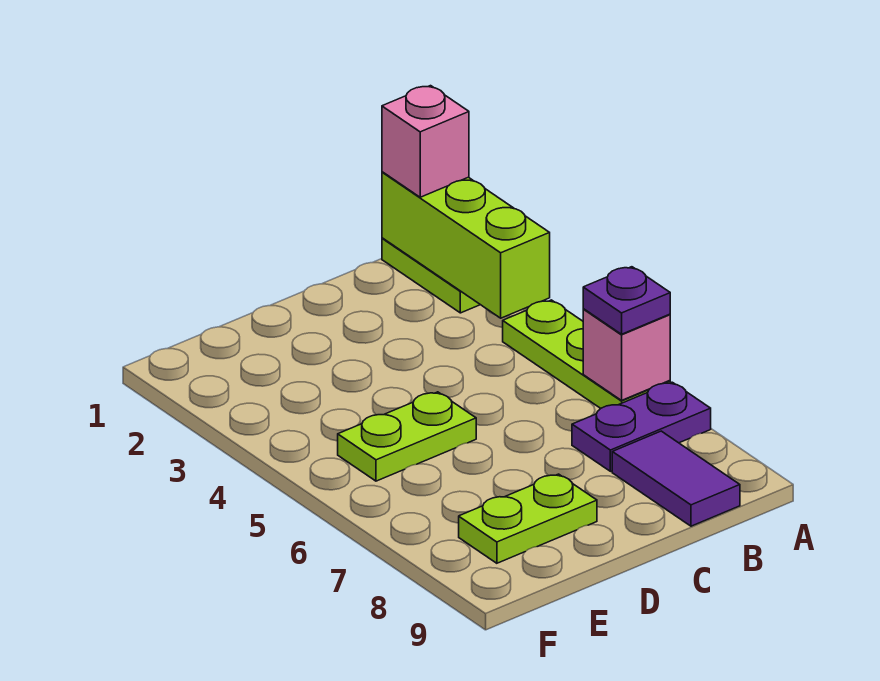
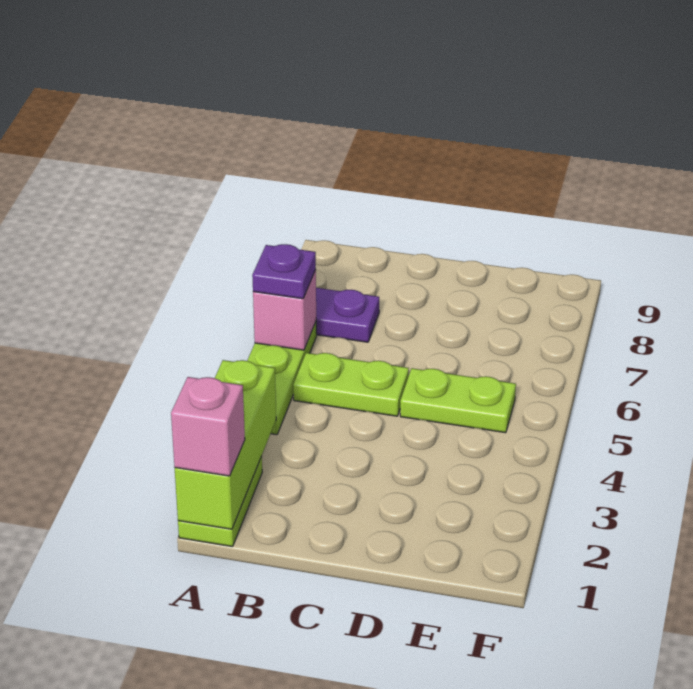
purple 1x2 tile [612,431,740,526] -> none
lime 1x2 plate [459,474,597,563] -> lime 1x2 plate moved to [293,353,409,416]

